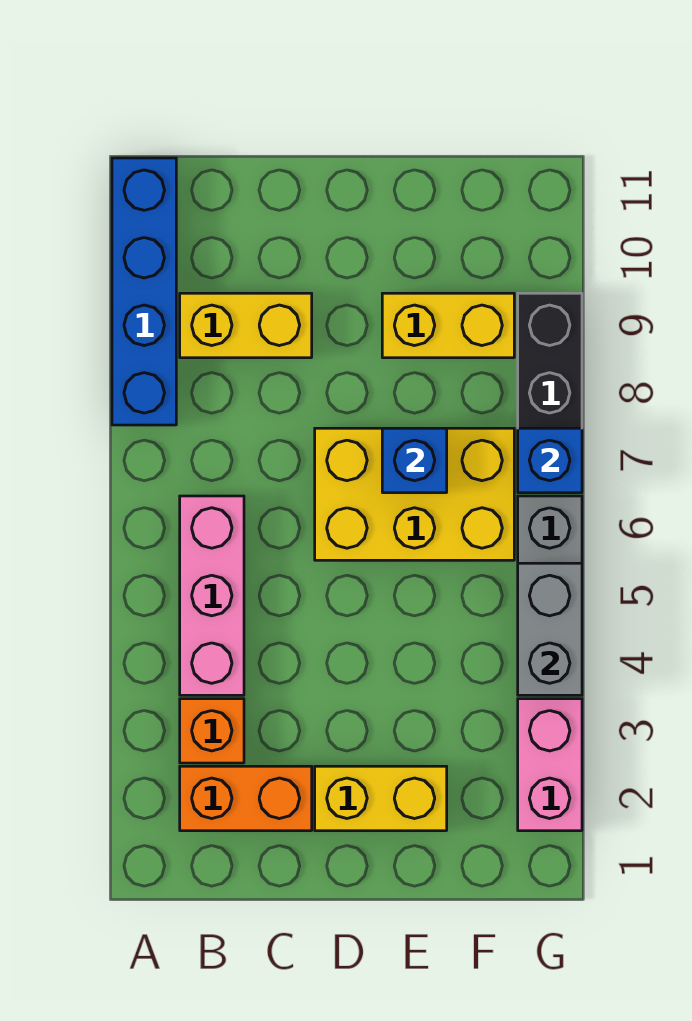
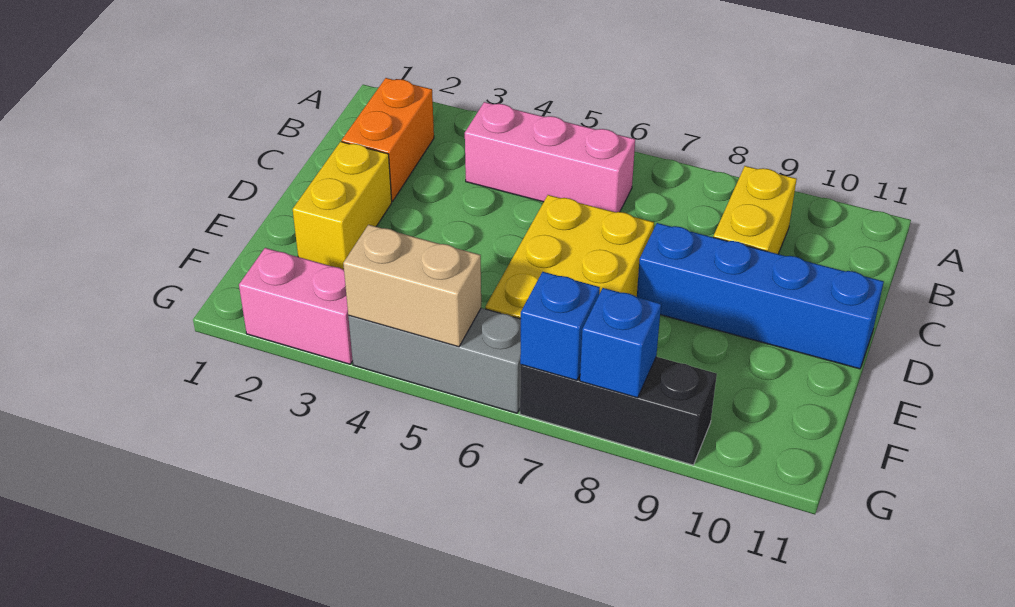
blue 1x4 brick [112,158,176,425] -> blue 1x4 brick moved to [637,223,884,369]
orange 1x1 brick [180,699,244,763] -> none
blue 1x1 brick [382,428,447,493] -> blue 1x1 brick moved to [580,288,661,398]
yellow 1x2 brick [382,293,514,358] -> none
grey 1x2 brick [518,563,582,695] -> tan 1x2 brick [343,225,481,347]

